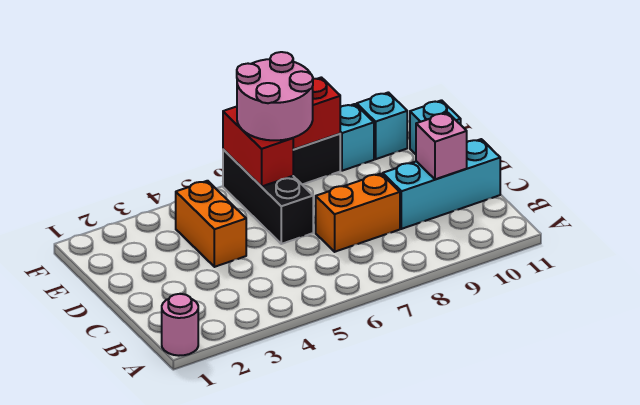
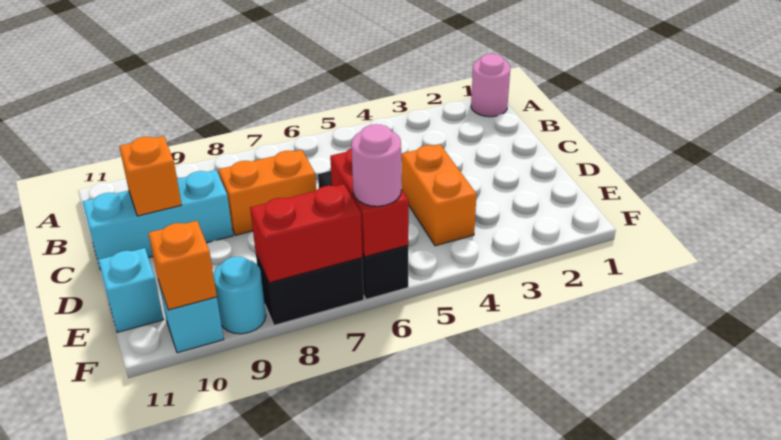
pink 1x1 brick [416,113,467,179] -> orange 1x1 brick [119,136,182,216]
pink 2x2 round brick [237,52,313,140] -> pink 1x1 round brick [351,124,401,206]
cyan 1x1 brick [340,104,374,171] -> cyan 1x1 round brick [213,257,266,334]
none -> orange 1x1 brick [148,221,217,310]

